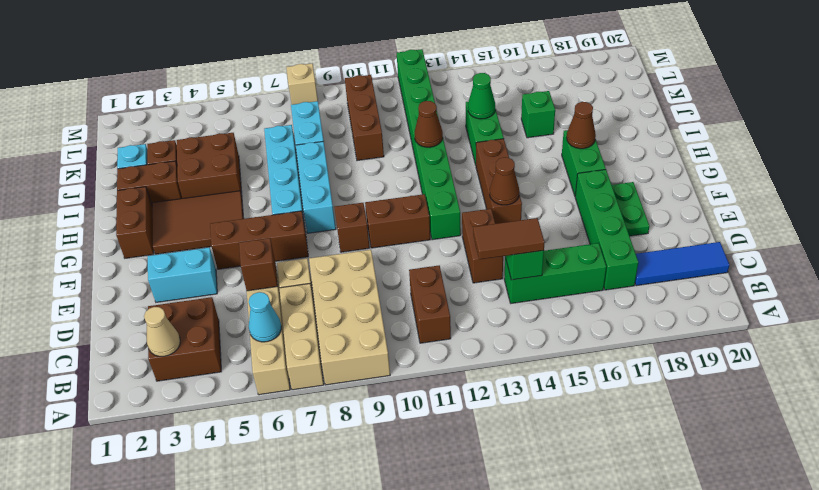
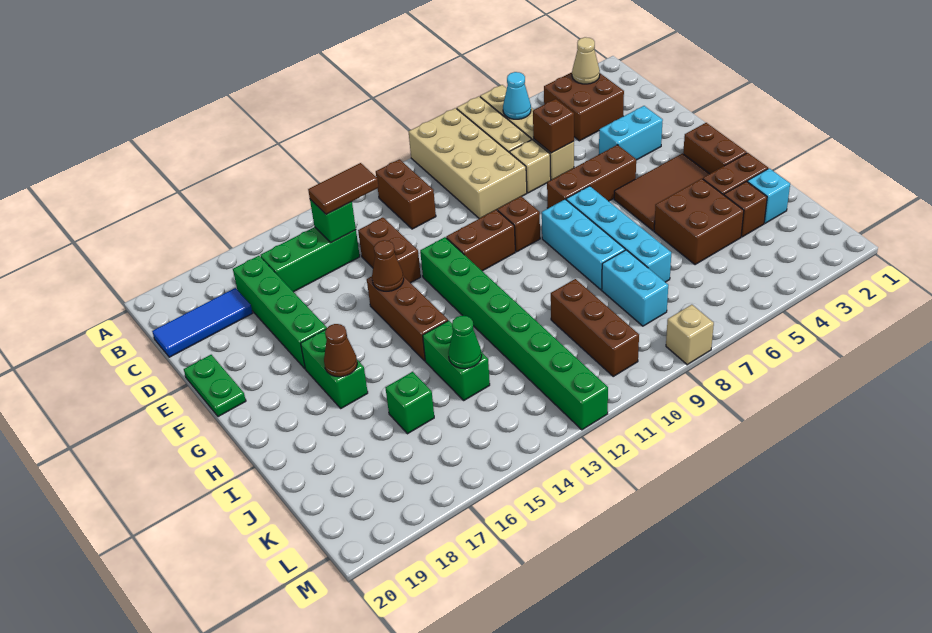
green 1x2 plate [612,182,649,236] -> green 1x2 plate moved to [184,355,246,417]
brown 1x1 cone [415,101,443,147] -> none

